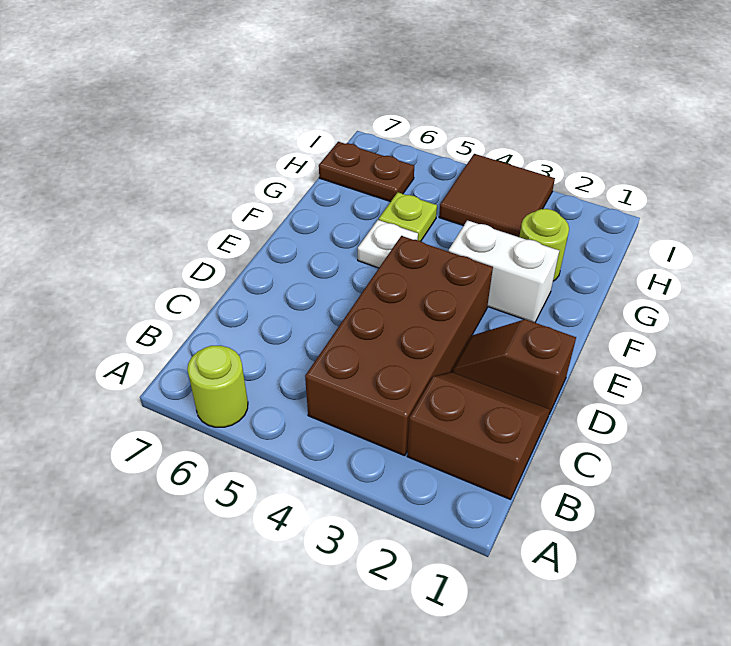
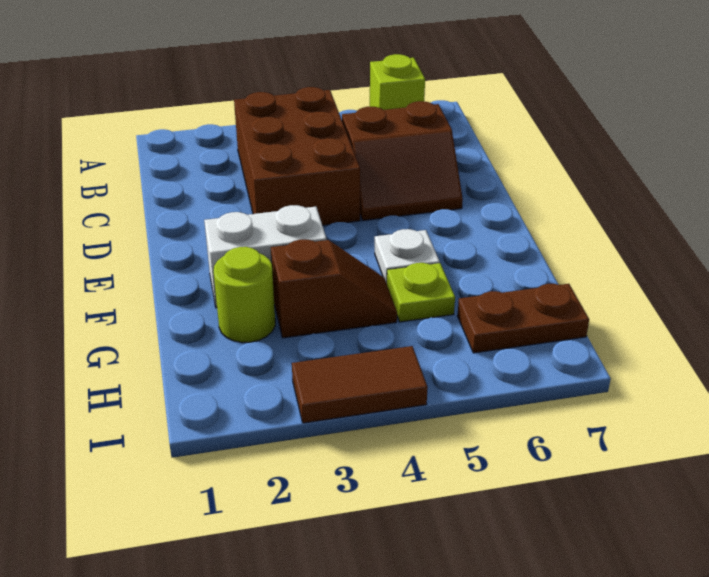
lime 1x1 round brick [187,346,248,427] -> lime 1x1 brick [370,54,425,110]
brown 2x2 slope [407,372,550,499] -> brown 2x2 slope moved to [342,101,463,220]
brown 2x4 brick [305,236,493,456] -> brown 2x3 brick [234,87,360,225]
brown 1x2 slope [452,319,576,414] -> brown 1x2 slope moved to [271,239,397,338]
brown 2x2 tile [439,154,555,237] -> brown 1x2 tile [292,346,428,423]

